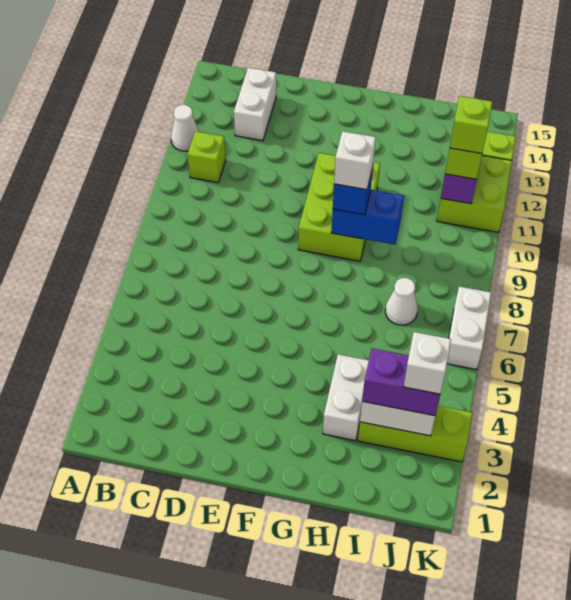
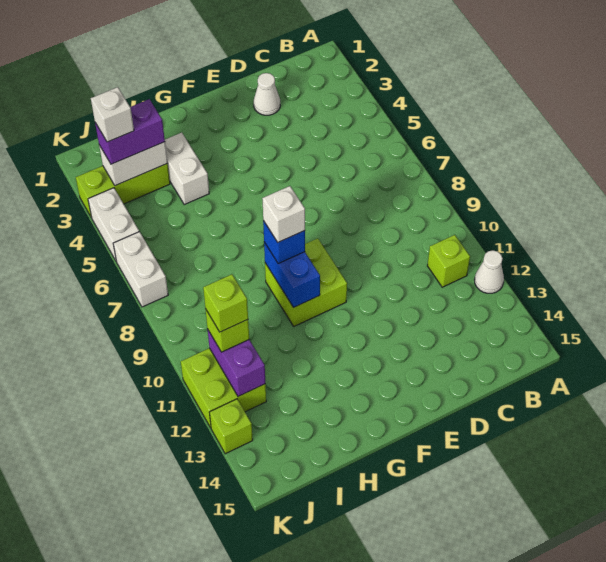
white 1x2 brick [234,68,276,141] -> white 1x2 brick moved to [88,188,139,262]
lime 2x3 brick [298,153,380,261] -> lime 2x2 brick [265,239,347,326]
blue 1x2 brick [331,190,404,245] -> blue 1x2 brick turned to [264,242,320,308]
white 1x1 cone [385,278,418,325] -> white 1x1 cone moved to [254,73,280,115]

